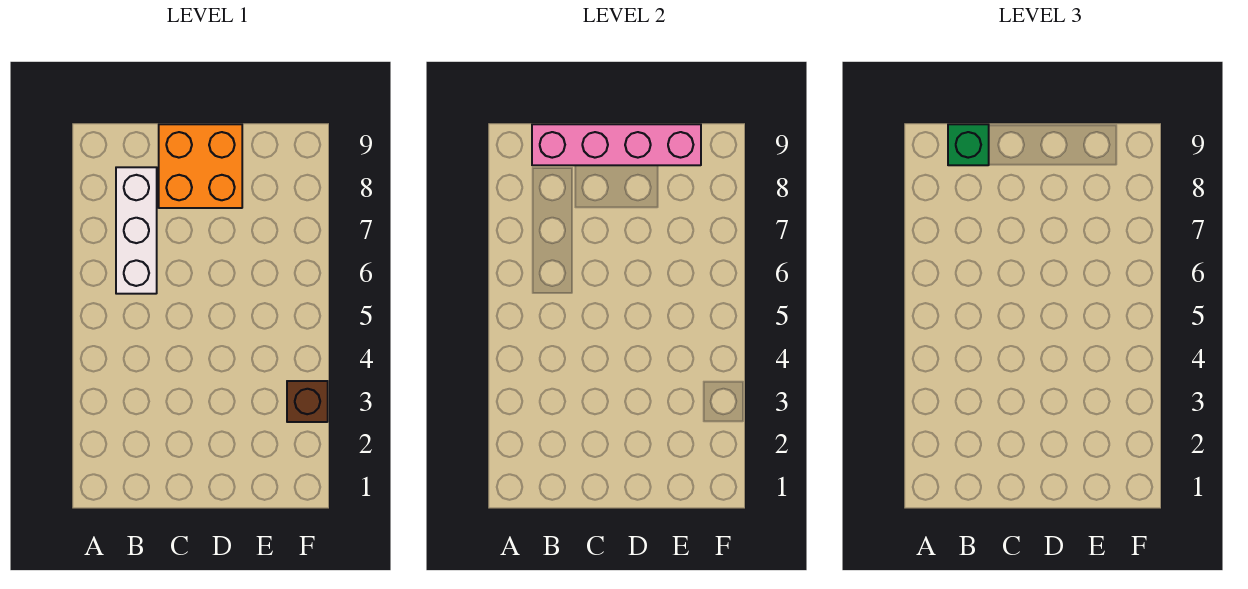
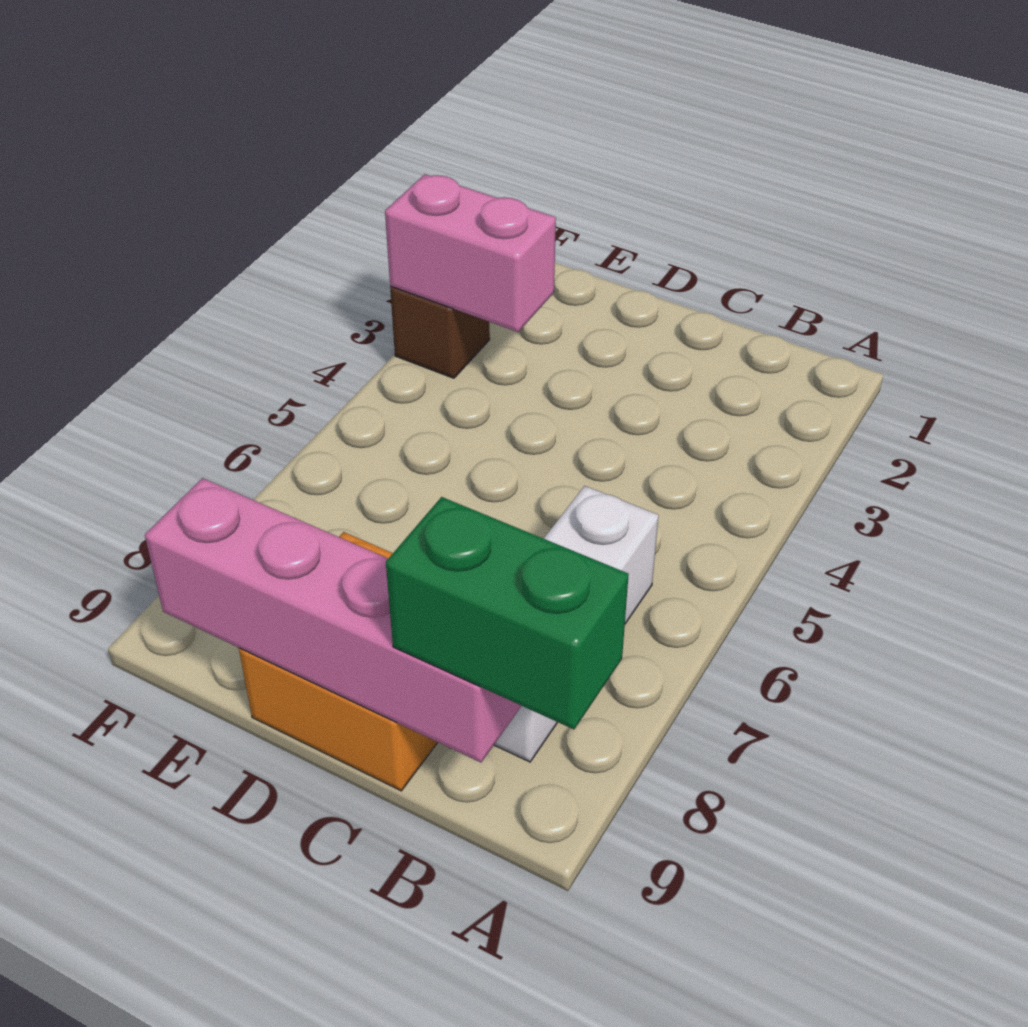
green 1x1 brick [948,124,989,165] -> green 1x2 brick [386,497,629,729]
none -> pink 1x2 brick [385,174,556,332]

